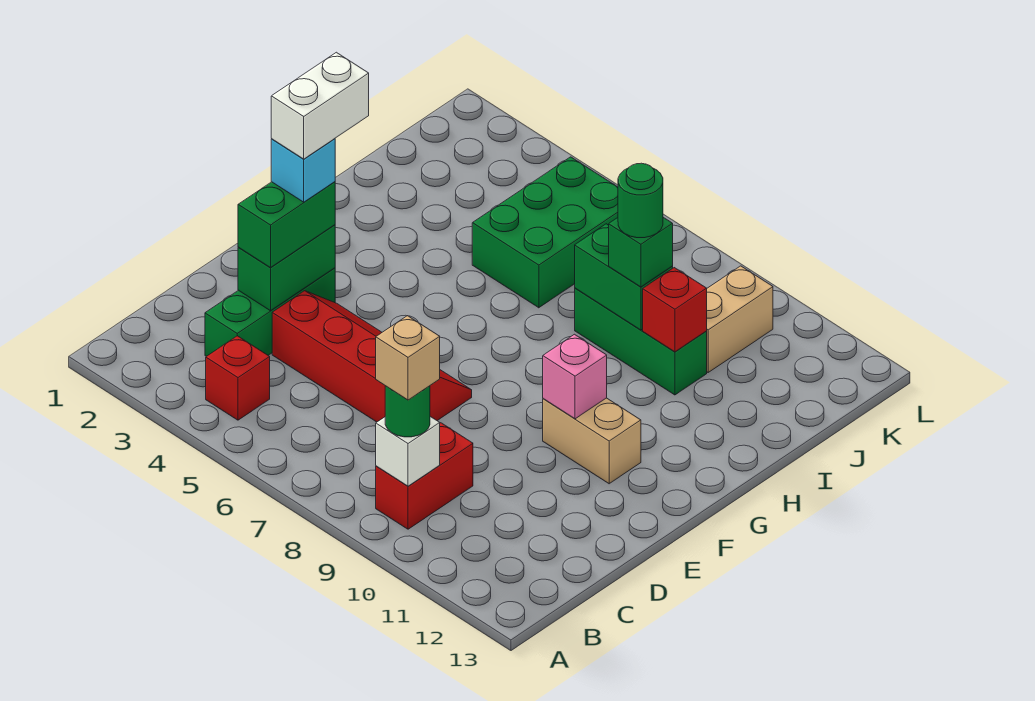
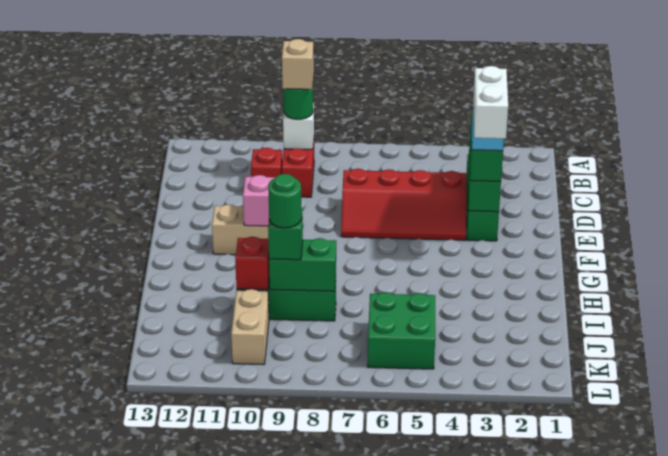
red 1x1 brick [206,336,270,420] -> red 1x1 brick moved to [251,148,282,177]
green 2x3 brick [472,157,618,308] -> green 2x2 brick [368,293,435,369]

